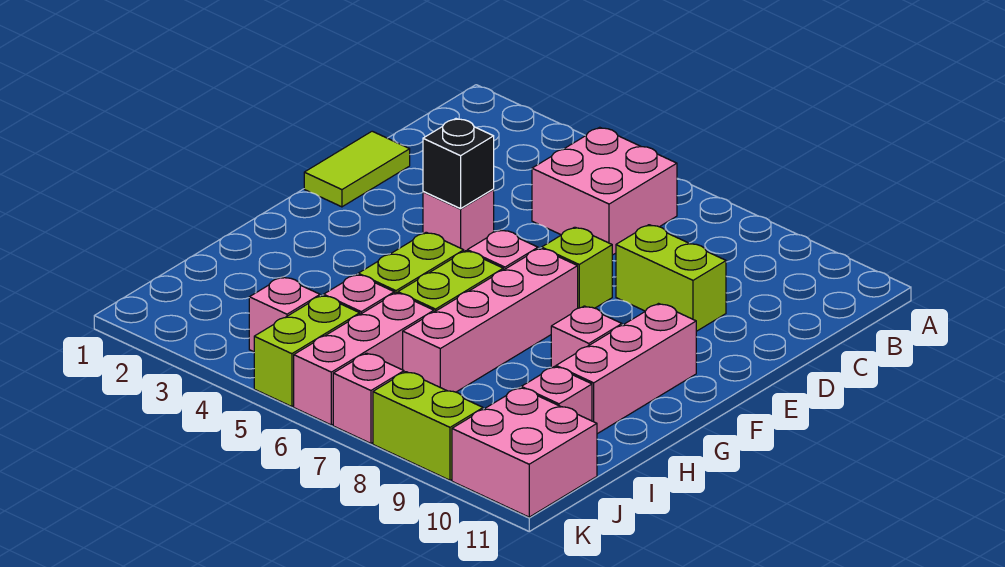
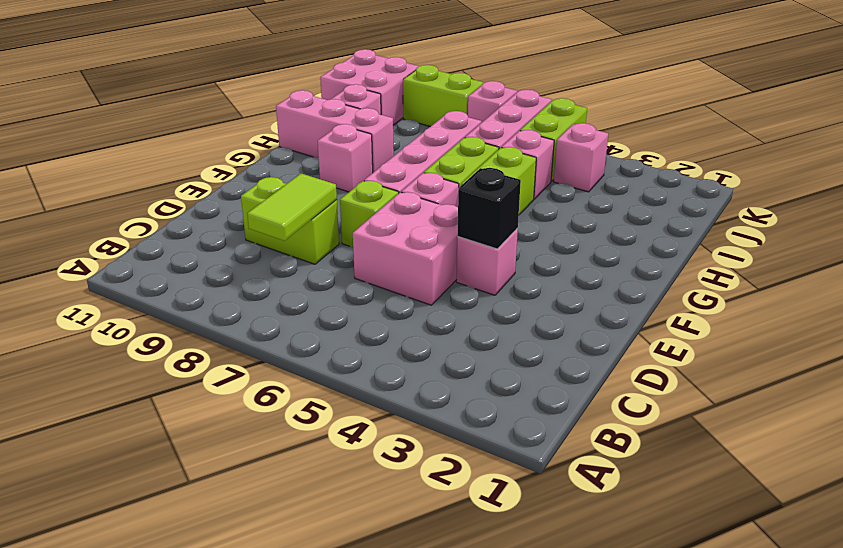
pink 2x2 brick [532,127,677,255] -> pink 2x2 brick moved to [353,192,458,305]
lime 1x2 tile [304,131,410,207] -> lime 1x2 tile moved to [247,174,337,241]
pink 1x3 brick [556,304,696,434] -> pink 1x3 brick turned to [276,90,394,172]

